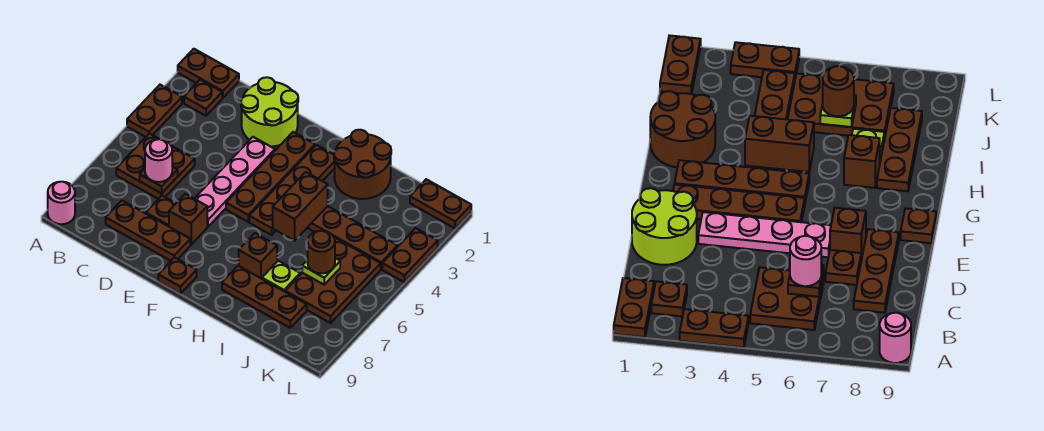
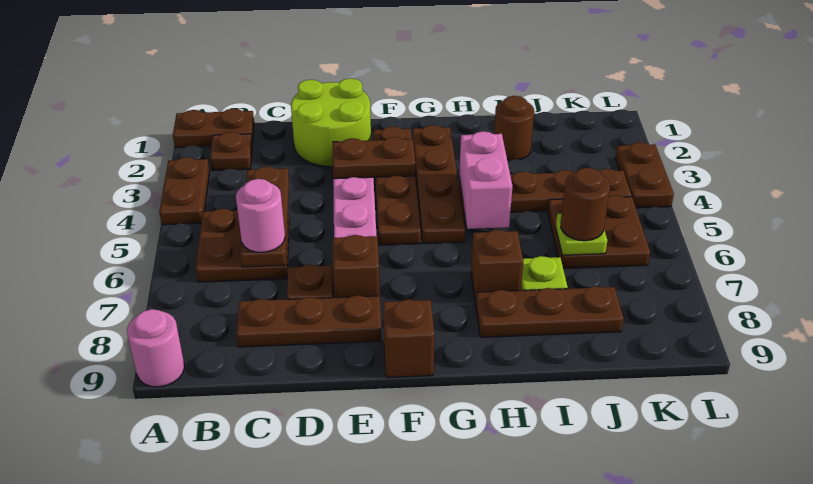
brown 1x1 plate [140,166,178,194] -> brown 1x3 plate [240,166,289,267]
brown 1x1 plate [158,257,197,294] -> brown 1x1 brick [383,299,434,378]
brown 2x2 round brick [334,130,391,199] -> brown 1x1 round brick [494,96,534,160]
brown 1x2 brick [273,172,328,241] -> pink 1x2 brick [459,131,512,229]
brown 2x3 plate [285,238,381,323] -> brown 2x2 plate [548,195,650,269]
brown 1x2 plate [410,179,471,228] -> brown 1x2 plate moved to [333,137,415,179]

